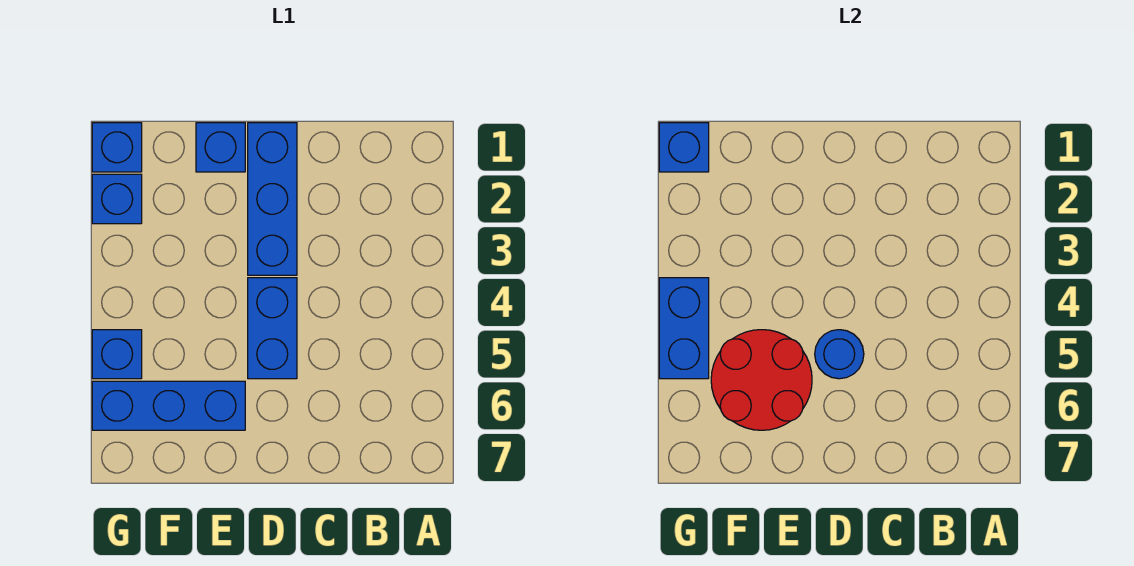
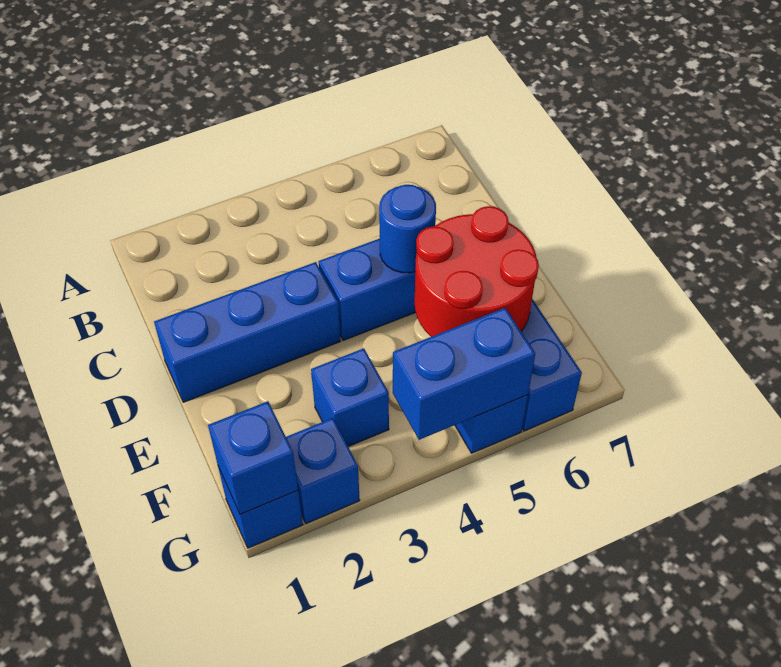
blue 1x1 brick [196,123,245,172] -> blue 1x1 brick moved to [311,348,389,446]

